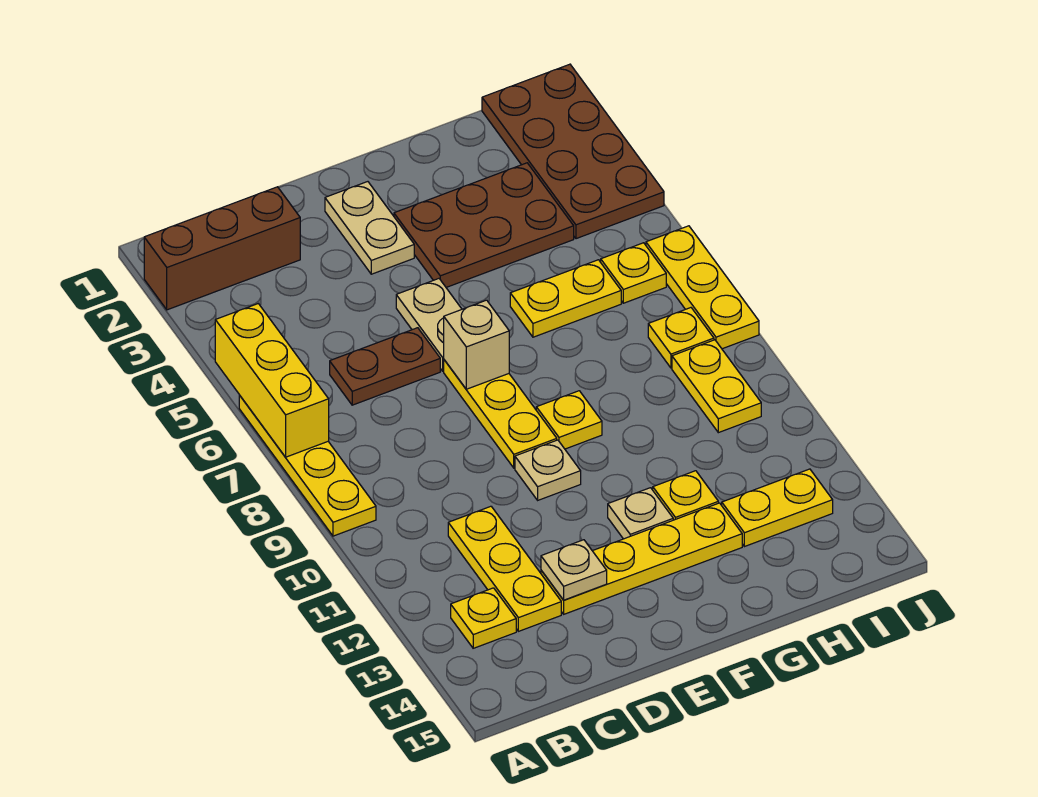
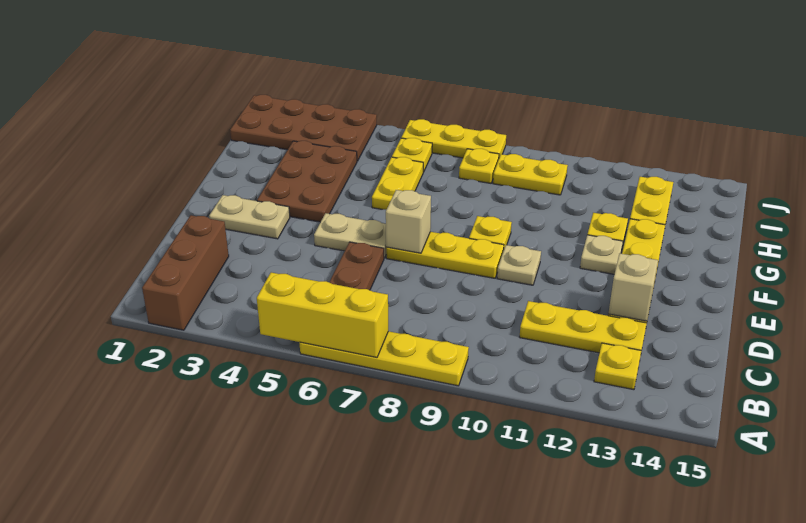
tan 1x1 plate [541,540,607,600] -> tan 1x1 brick [608,253,658,321]

